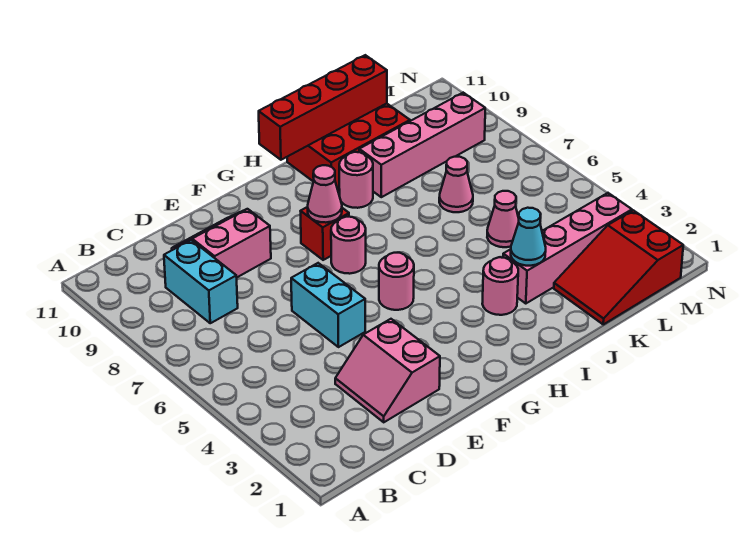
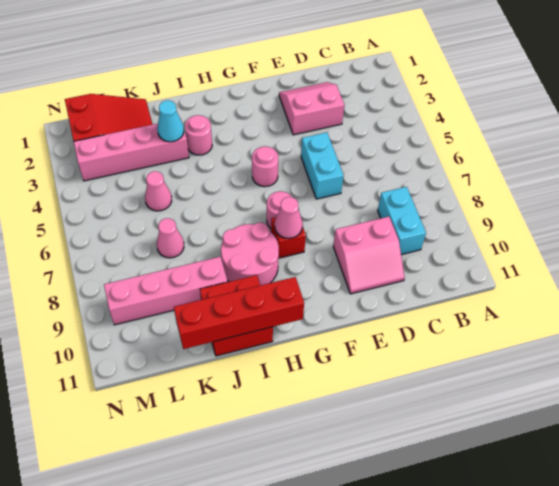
pink 2x2 slope [335,319,440,422] -> pink 2x2 slope turned to [279,82,344,135]
pink 1x1 round brick [339,152,373,208] -> pink 2x2 round brick [221,223,279,285]
red 2x3 brick [287,103,410,191] -> red 2x2 brick [200,275,273,356]

